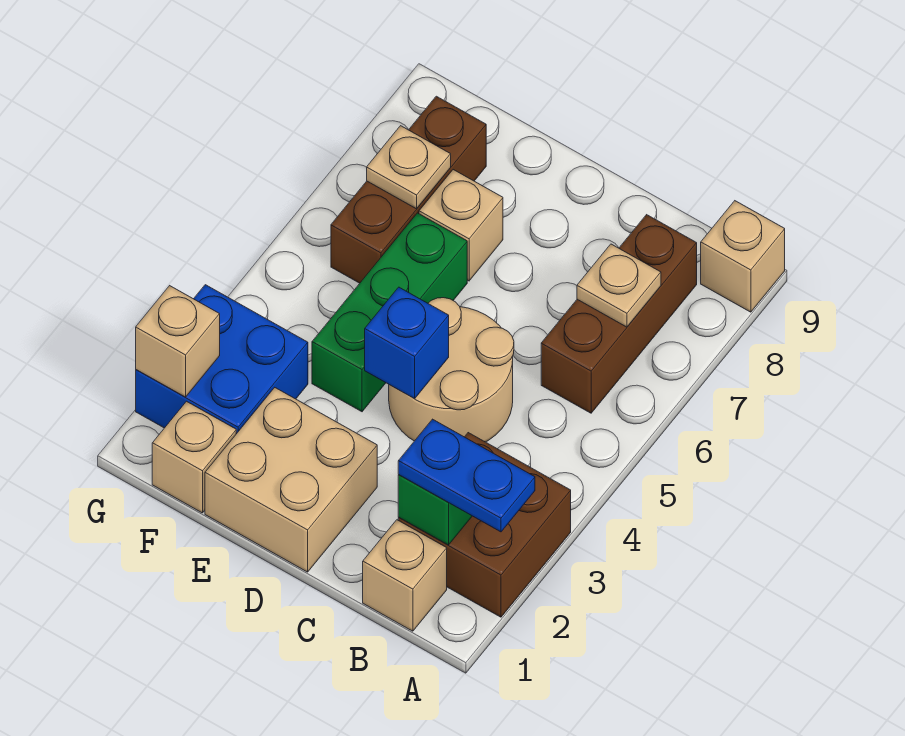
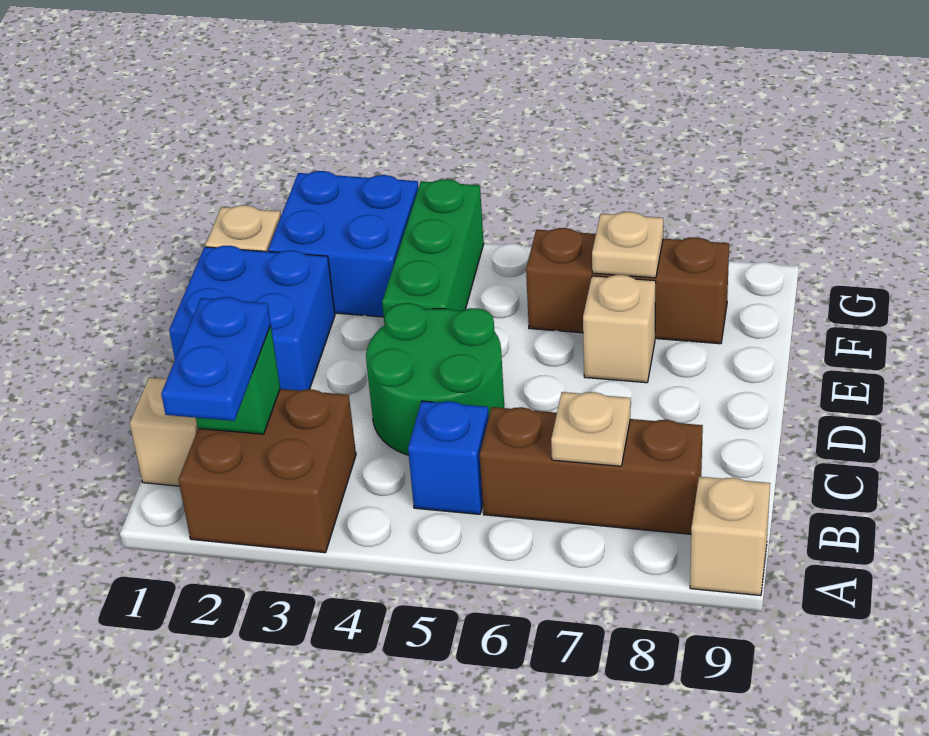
tan 2x2 round brick [389,298,514,442] -> green 2x2 round brick [366,303,504,455]
tan 2x2 brick [205,388,377,572] -> blue 2x2 brick [169,246,335,391]
blue 1x1 brick [365,287,449,399] -> blue 1x1 brick moved to [408,401,489,514]
green 1x3 brick [312,213,467,412] -> green 1x3 brick turned to [382,179,484,325]
tan 1x1 brick [136,286,220,397] -> none

